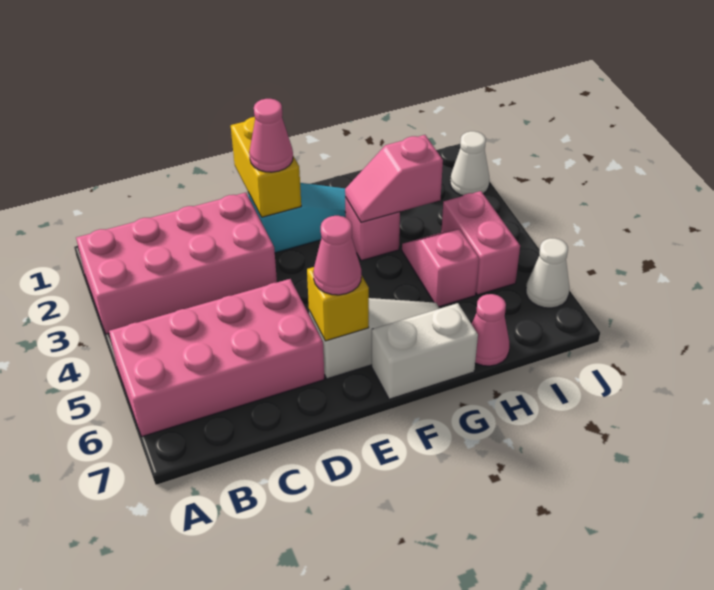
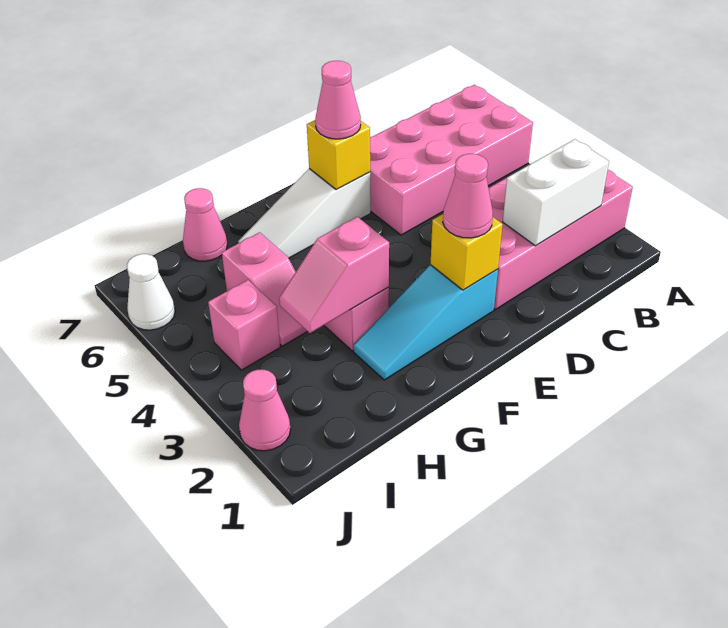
yellow 1x2 brick [231,117,301,217] -> yellow 1x1 brick [431,214,503,290]
white 1x2 brick [372,303,478,399] -> white 1x2 brick moved to [503,139,609,246]
pink 1x2 slope [345,135,443,222] -> pink 1x2 slope turned to [279,217,389,333]
pink 1x2 brick [441,191,520,295] -> pink 1x1 brick [208,280,280,370]
white 1x1 cone [450,131,489,196] -> pink 1x1 cone [239,370,290,451]

